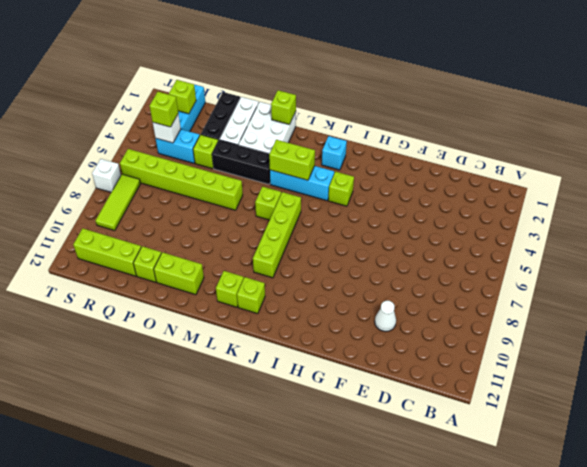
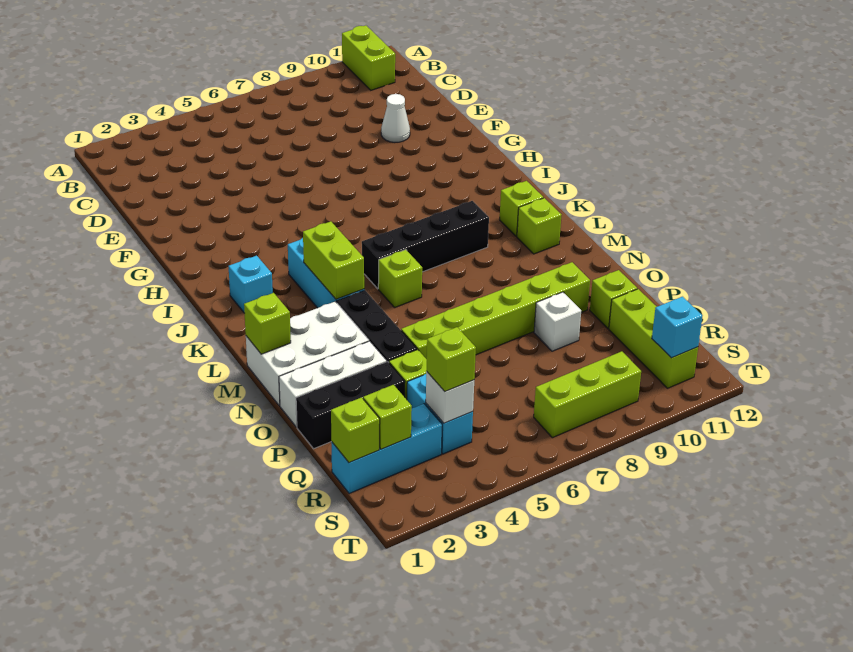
lime 1x1 brick [328,172,354,206] -> lime 1x1 brick moved to [331,398,380,463]
lime 1x4 brick [253,192,301,278] -> black 1x4 brick [362,201,489,289]
lime 1x6 brick [120,149,243,210] -> lime 1x6 brick turned to [401,262,590,359]
lime 1x2 brick [154,252,204,295] -> lime 1x2 brick moved to [342,25,395,90]
lime 1x3 tile [96,174,140,231] -> lime 1x3 brick [534,351,641,438]
none -> cyan 1x1 brick [652,297,702,358]
white 1x1 brick [92,159,121,192] -> white 1x1 brick moved to [534,292,581,351]

